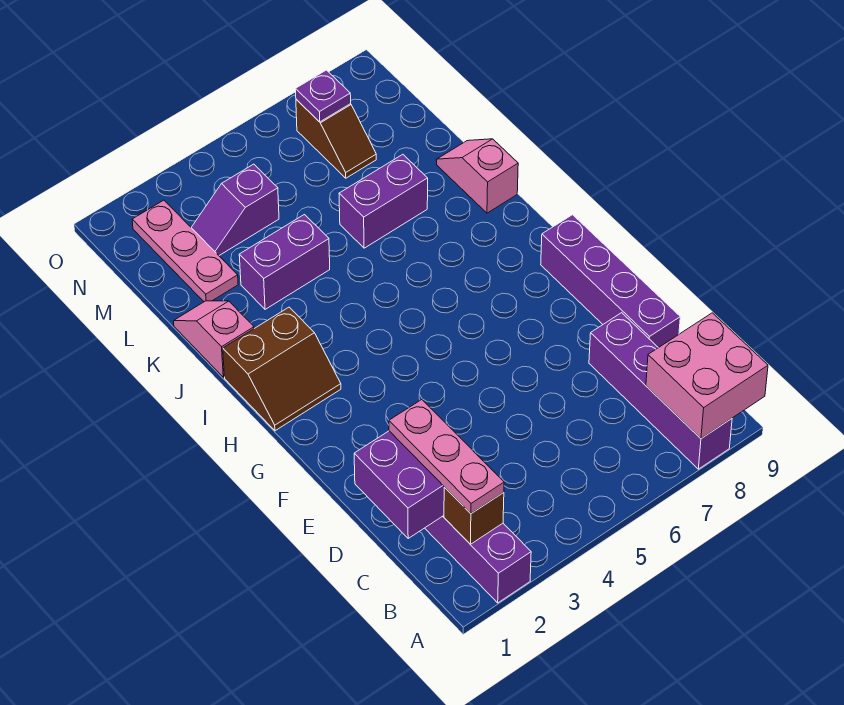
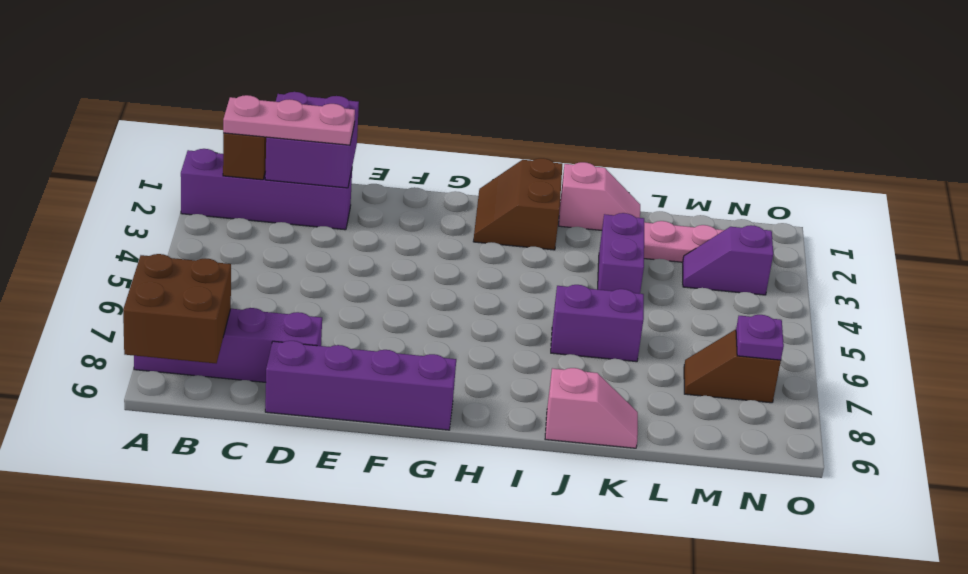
pink 2x2 brick [646,313,768,439] -> brown 2x2 brick [123,254,231,363]
purple 1x2 brick [339,154,428,248] -> purple 1x2 brick turned to [551,285,644,362]
purple 1x2 slope [191,164,279,255] -> purple 1x2 slope turned to [683,225,773,295]

